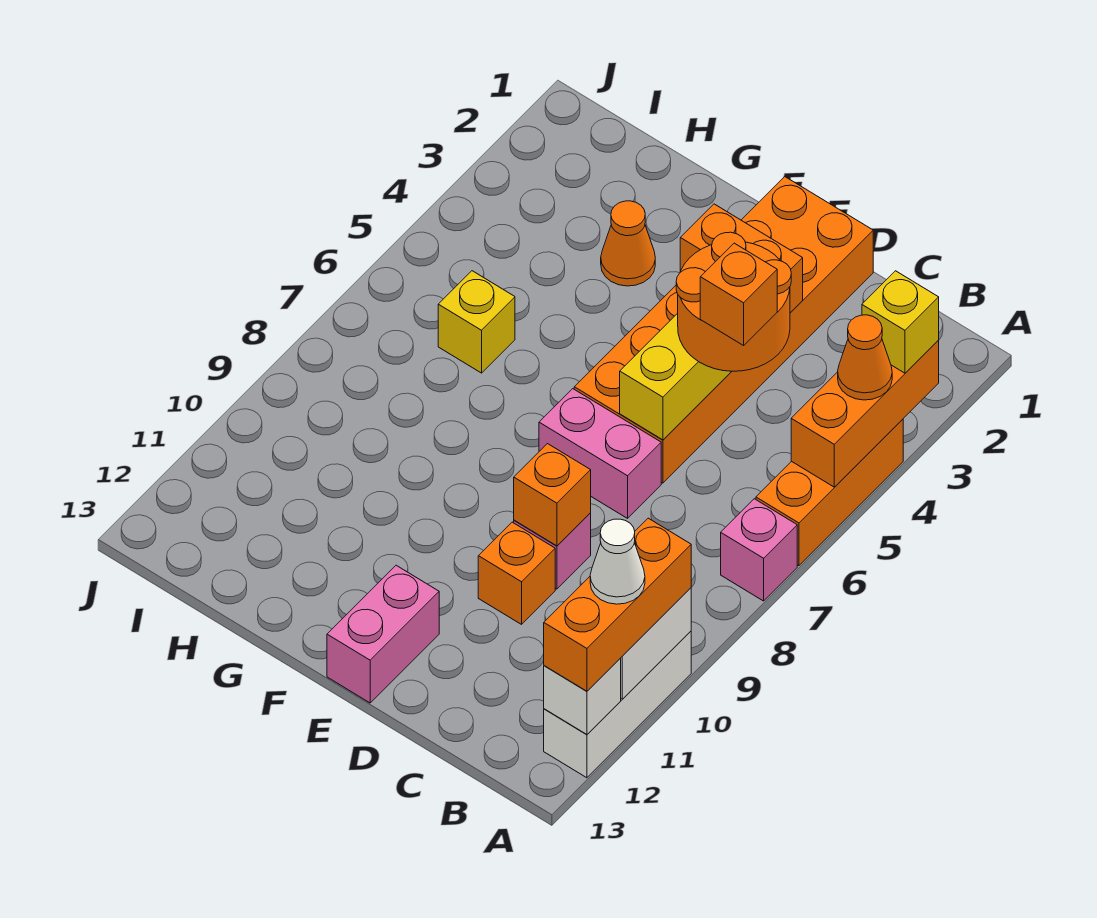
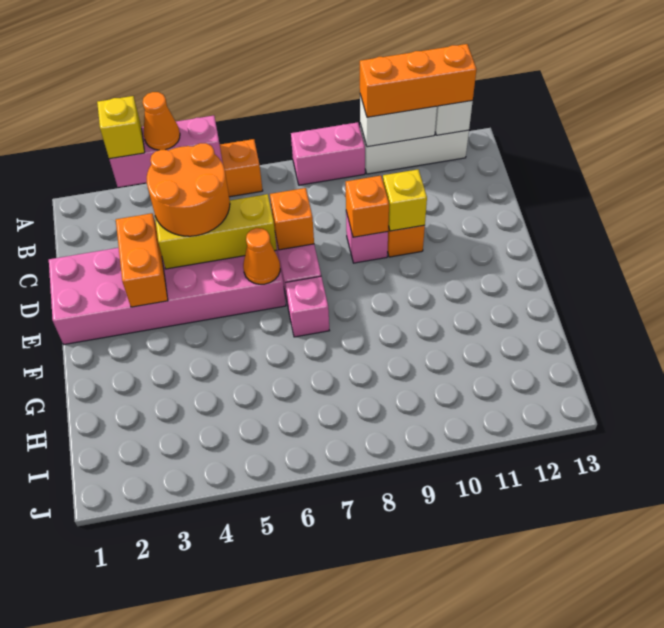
orange 1x3 brick [791,340,939,487] -> pink 1x3 brick [109,116,223,187]
pink 1x1 brick [721,499,797,601] -> pink 1x1 brick moved to [285,276,329,337]
white 1x1 cone [590,519,645,604] -> none
orange 1x1 brick [700,243,777,345] -> orange 1x1 brick moved to [270,188,314,250]
orange 2x6 brick [574,177,873,483] -> pink 2x6 brick [49,248,286,345]
pink 1x2 brick [327,565,439,703] -> pink 1x2 brick moved to [291,122,365,185]
orange 1x1 cone [601,201,655,286] -> orange 1x1 cone moved to [243,228,280,284]
yellow 1x1 brick [438,271,515,373] -> yellow 1x1 brick moved to [383,170,427,231]

